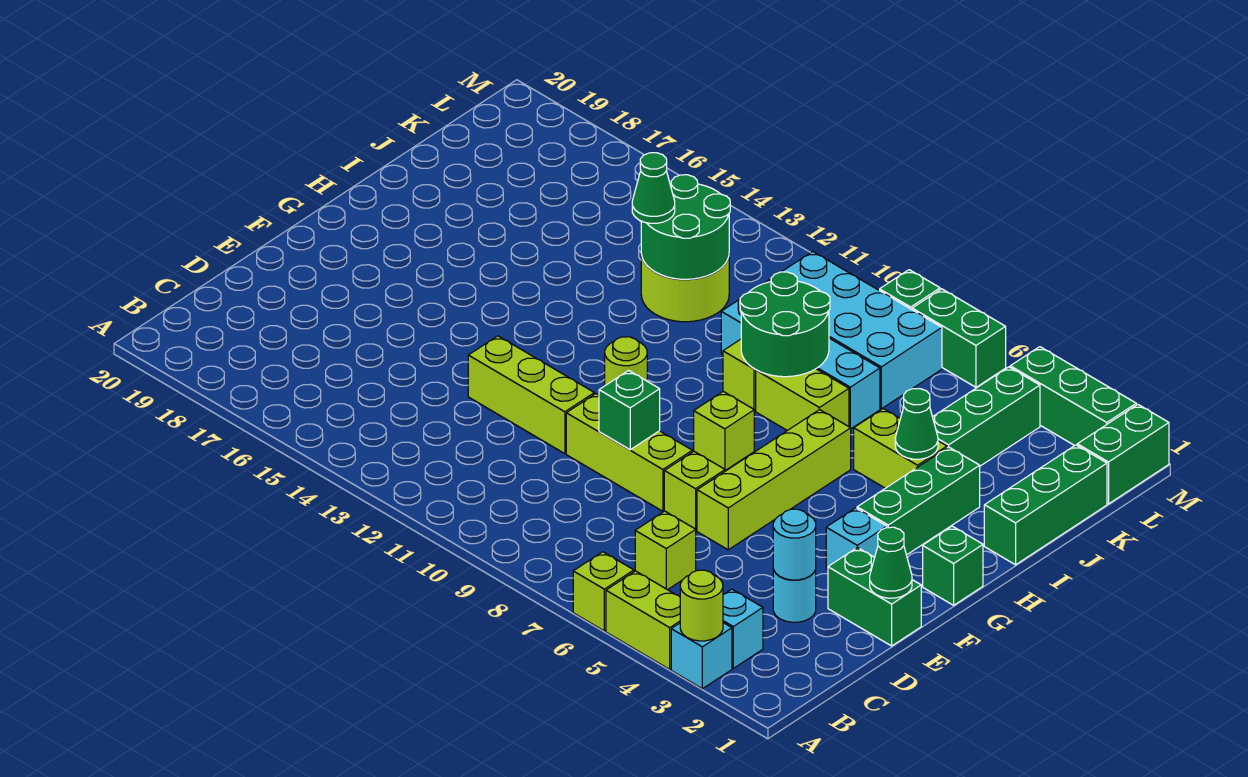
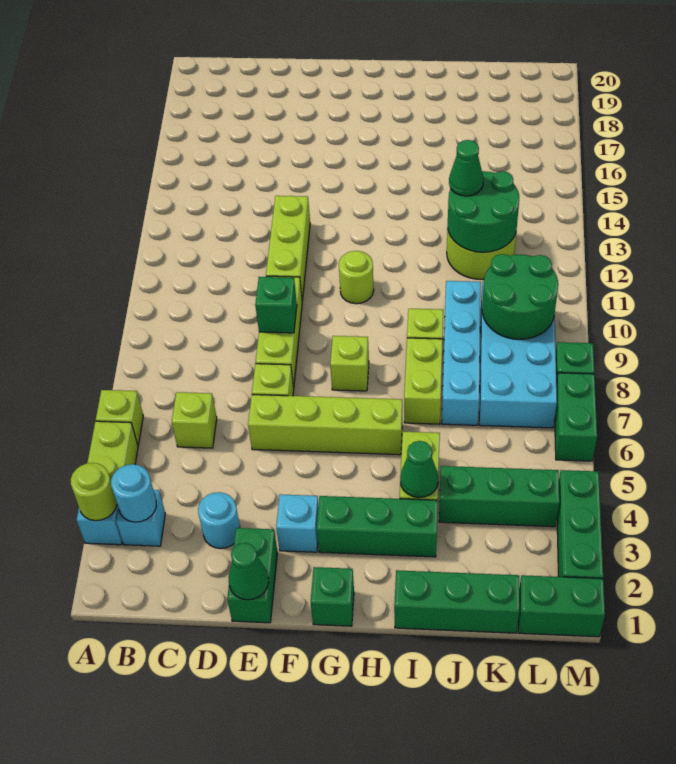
cyan 1x1 round brick [773,509,816,580] -> cyan 1x1 round brick moved to [111,464,157,522]
green 2x2 round brick [740,272,830,377] -> green 2x2 round brick moved to [482,254,558,339]

